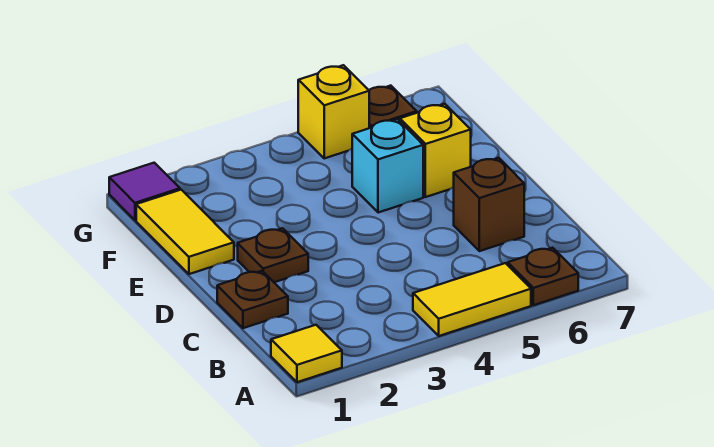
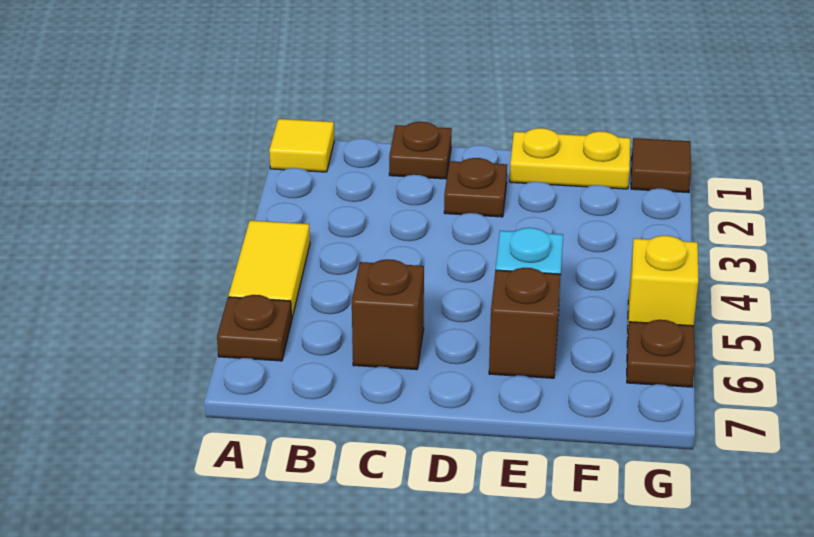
yellow 1x2 tile [136,190,234,274] -> yellow 1x2 plate [510,128,630,189]
yellow 1x1 brick [400,104,471,197] -> brown 1x1 brick [489,268,561,378]
purple 1x1 tile [109,163,180,220] -> brown 1x1 tile [631,138,691,193]

